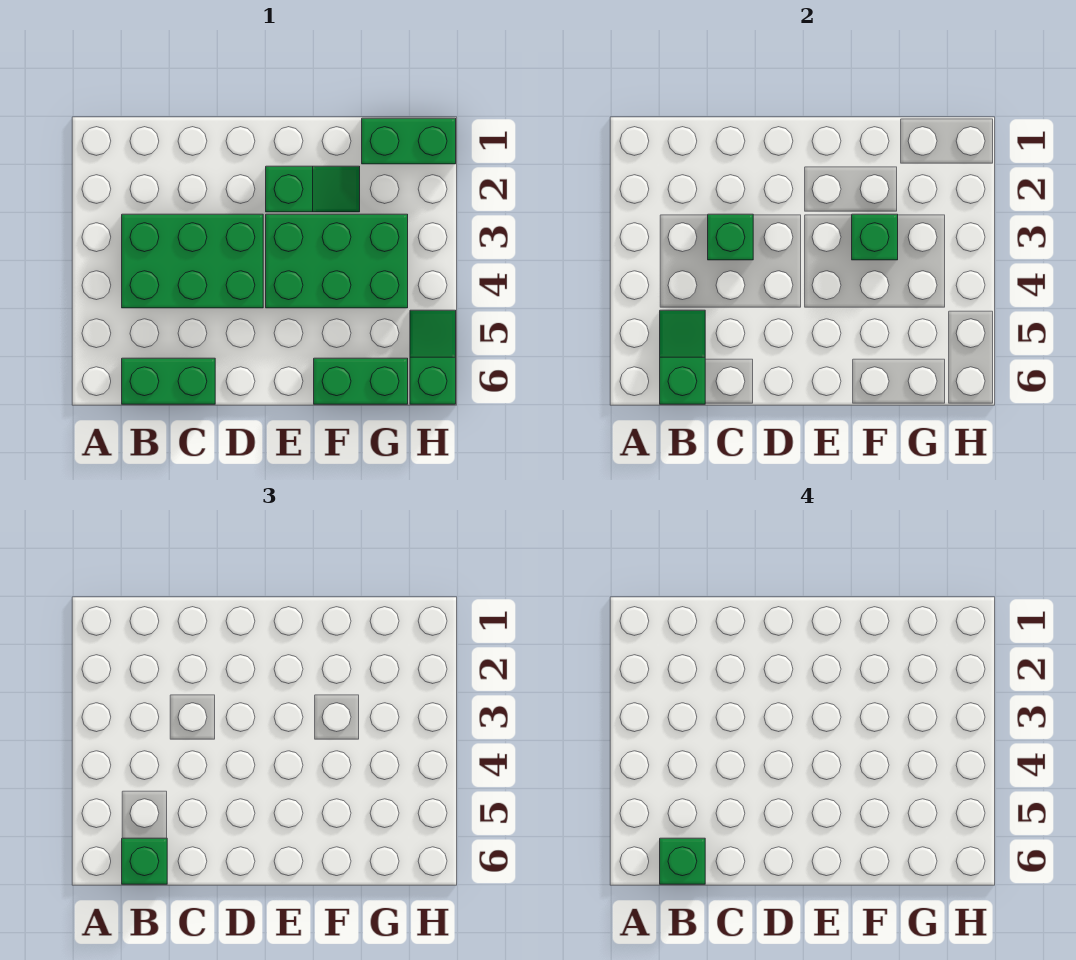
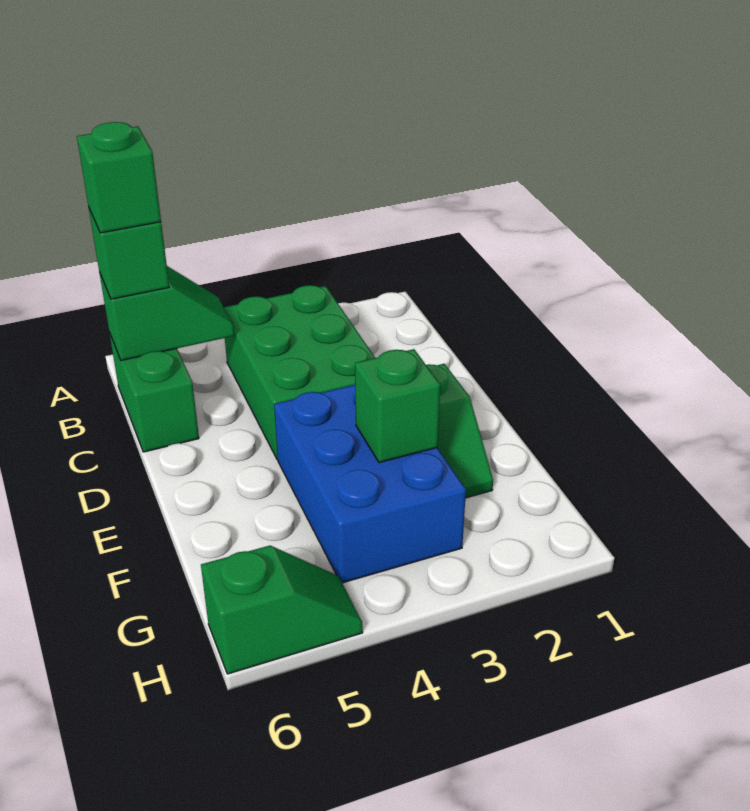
green 1x1 brick [708,214,753,260] -> none
green 2x3 brick [266,214,408,308] -> blue 2x3 brick [274,385,466,583]
green 1x2 brick [314,358,408,404] -> none
green 1x2 brick [362,118,456,164] -> none

